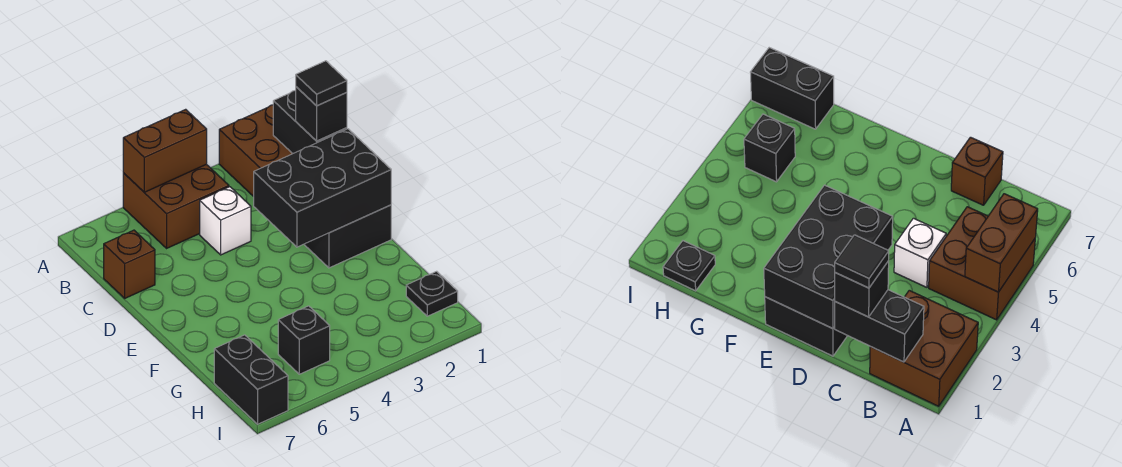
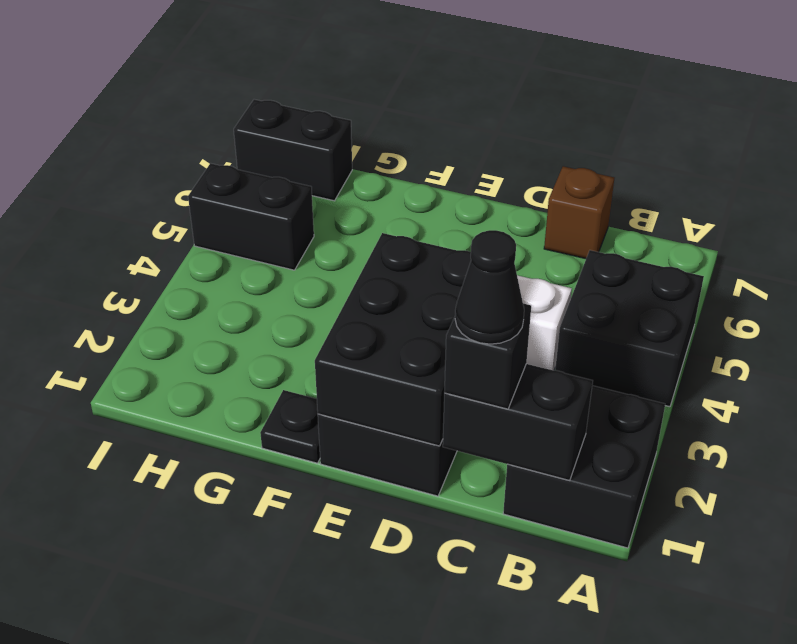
brown 2x2 brick [219,105,292,197] -> black 2x2 brick [503,385,665,548]
brown 2x2 brick [123,164,229,248] -> black 2x2 brick [555,250,704,407]
brown 1x2 brick [123,109,207,192] -> none
black 1x1 tile [296,61,347,106] -> black 1x1 cone [455,230,524,344]
black 1x1 plate [406,271,458,316] -> black 1x1 plate moved to [260,390,320,463]
black 1x1 brick [278,306,330,374] -> black 1x2 brick [188,163,314,270]

